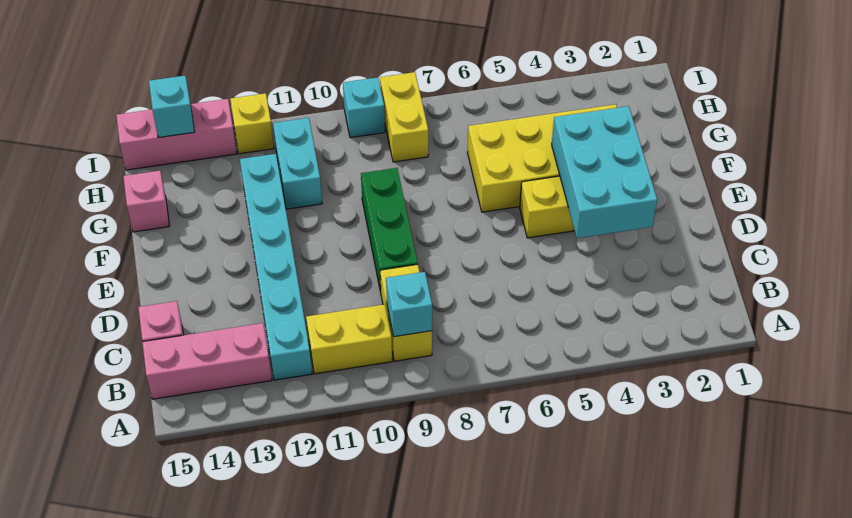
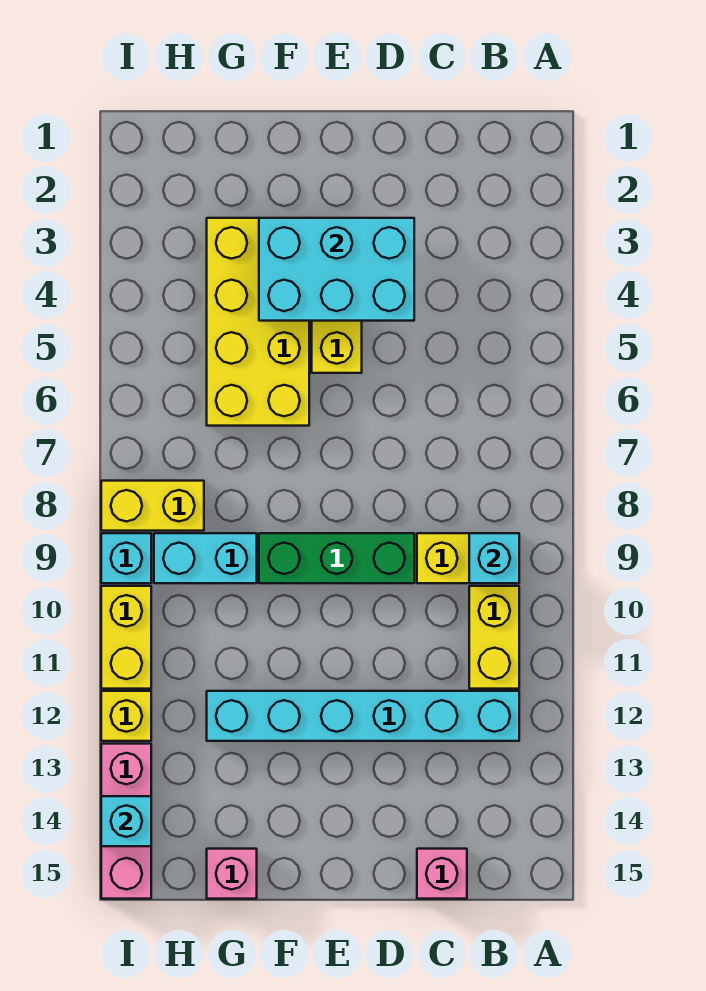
pink 1x3 brick [142,323,272,399] -> none
cyan 1x2 brick [273,118,322,209] -> cyan 1x2 brick moved to [154,533,257,583]
none -> yellow 1x2 brick [101,586,151,689]

